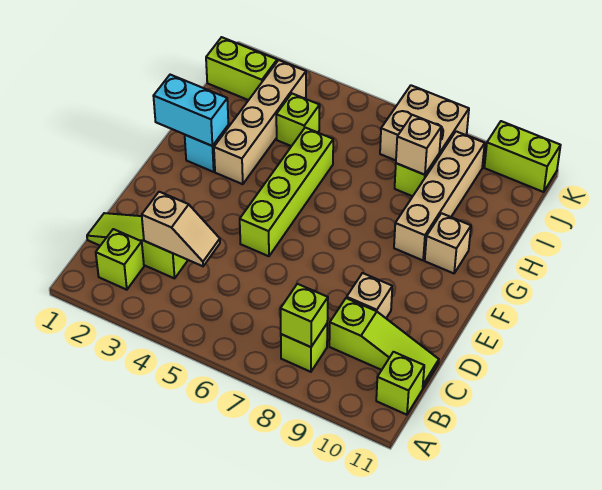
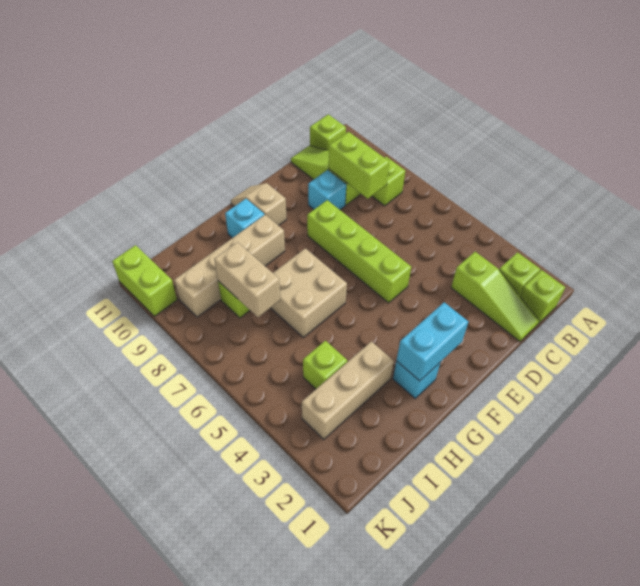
lime 1x1 brick [280,284,328,347] -> lime 1x1 brick moved to [520,270,565,323]
tan 1x2 slope [142,192,220,266] -> tan 1x2 slope moved to [231,183,287,226]
tan 1x1 brick [347,273,392,318] -> cyan 1x1 brick [308,170,346,210]
lime 1x4 brick [240,128,333,256] -> lime 1x4 brick turned to [307,200,411,303]
cyan 1x2 brick [154,75,228,146] -> cyan 1x2 brick turned to [396,302,468,381]
tan 1x4 brick [214,60,306,184] -> tan 1x3 brick [302,341,394,439]
tan 1x1 brick [425,213,471,273] -> cyan 1x1 brick [225,199,264,238]
tan 1x1 brick [396,115,441,175] -> tan 1x2 brick [214,242,280,317]
lime 1x2 brick [206,37,277,100] -> lime 1x2 brick moved to [328,132,389,199]
tan 2x2 brick [380,85,469,160] -> tan 2x2 brick moved to [271,248,347,337]

